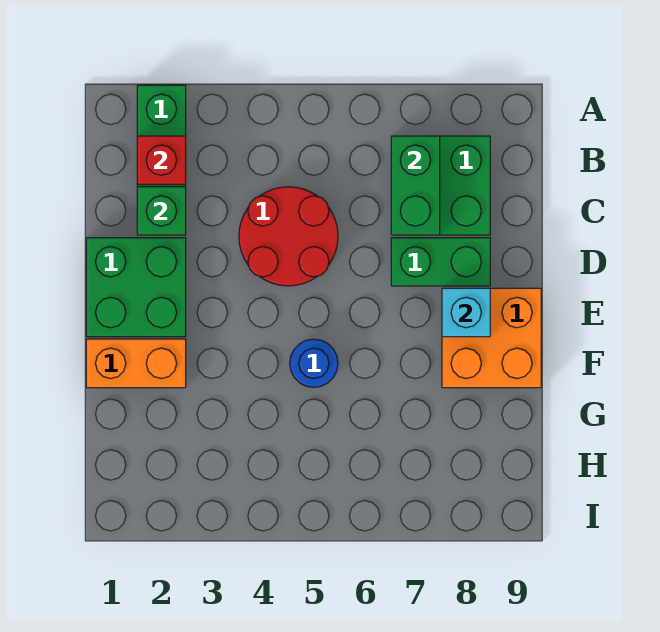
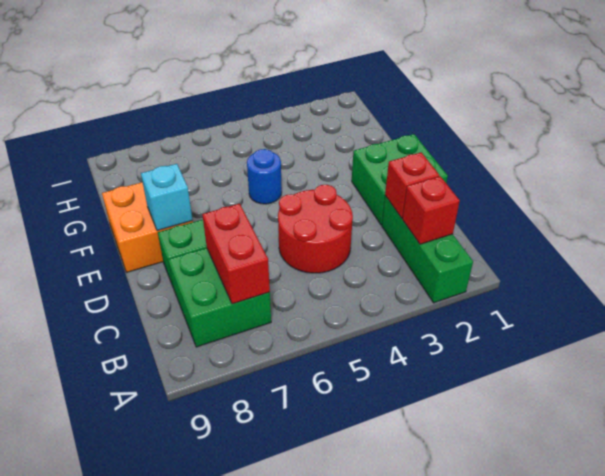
green 1x2 brick [391,136,440,235] -> red 1x2 brick [202,204,270,304]
green 1x1 brick [137,187,186,235] -> red 1x1 brick [385,152,439,218]
orange 1x2 brick [86,339,186,388] -> none

